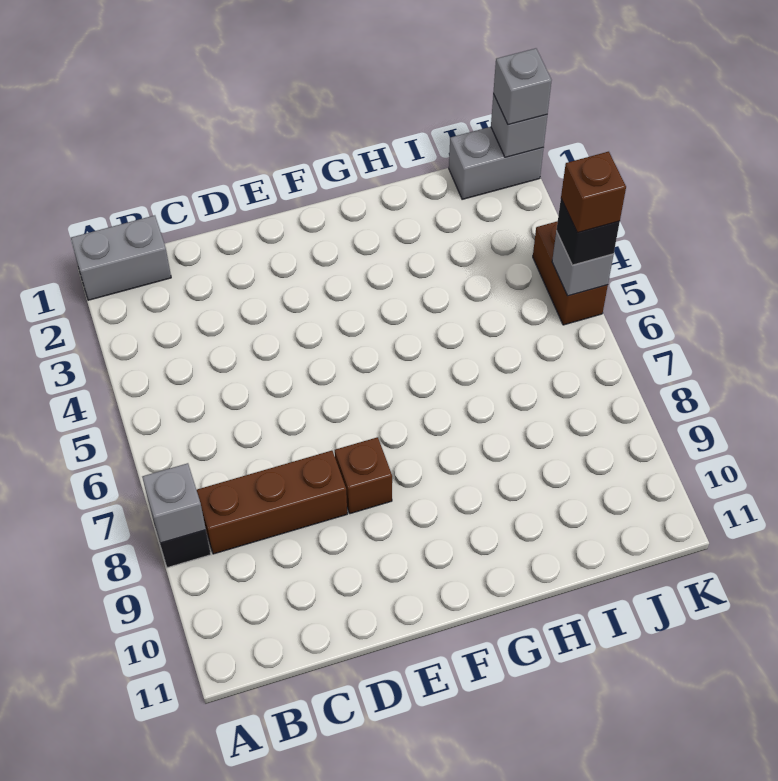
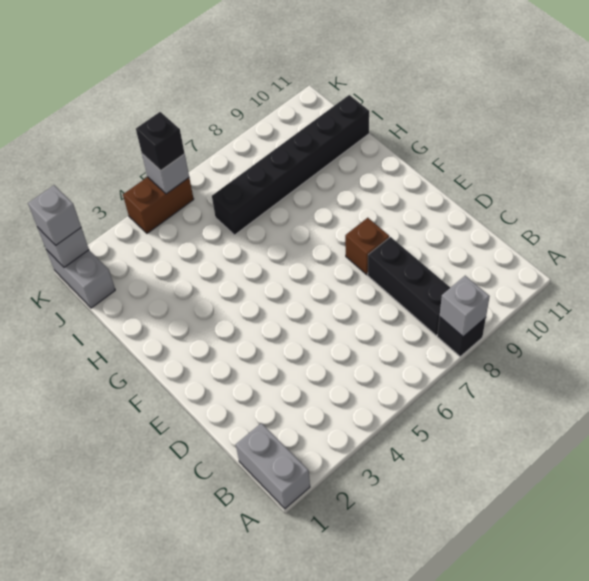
brown 1x3 brick [197,451,347,554] -> black 1x3 brick [368,237,450,335]
none -> black 1x6 brick [212,95,369,235]
brown 1x1 brick [561,152,626,233] -> none

